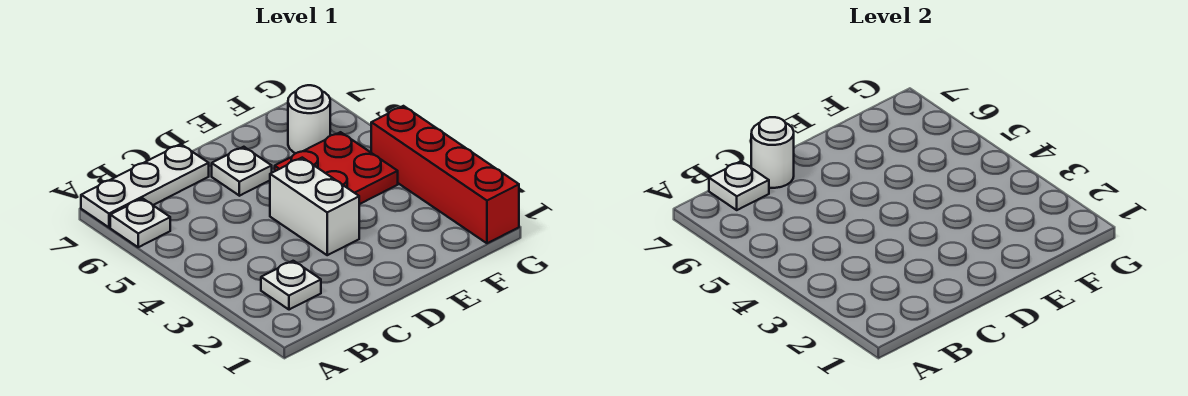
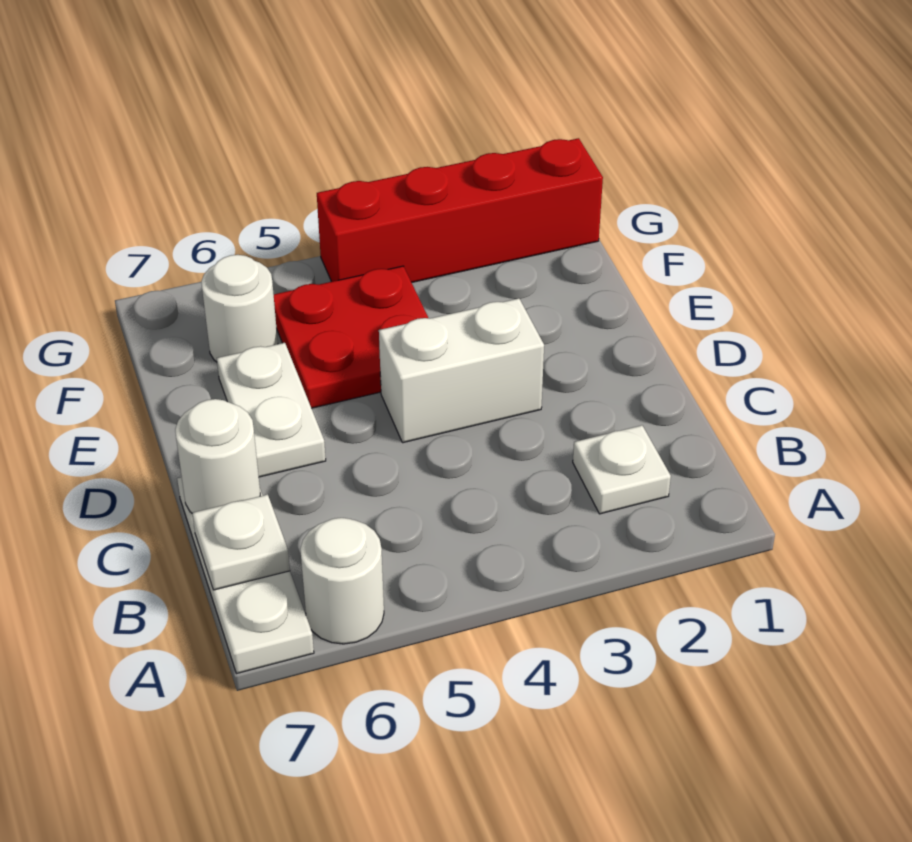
white 1x1 plate [110,198,170,247] -> white 1x1 round brick [300,518,384,644]
white 1x1 plate [212,147,272,196] -> white 1x2 plate [217,343,326,477]

